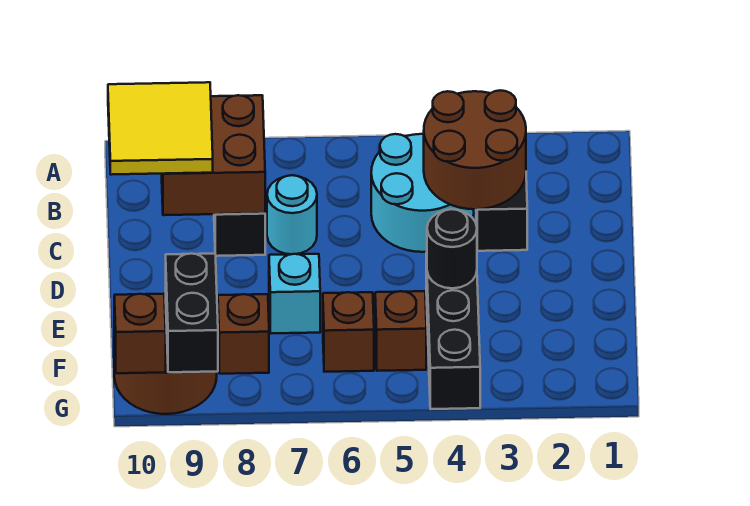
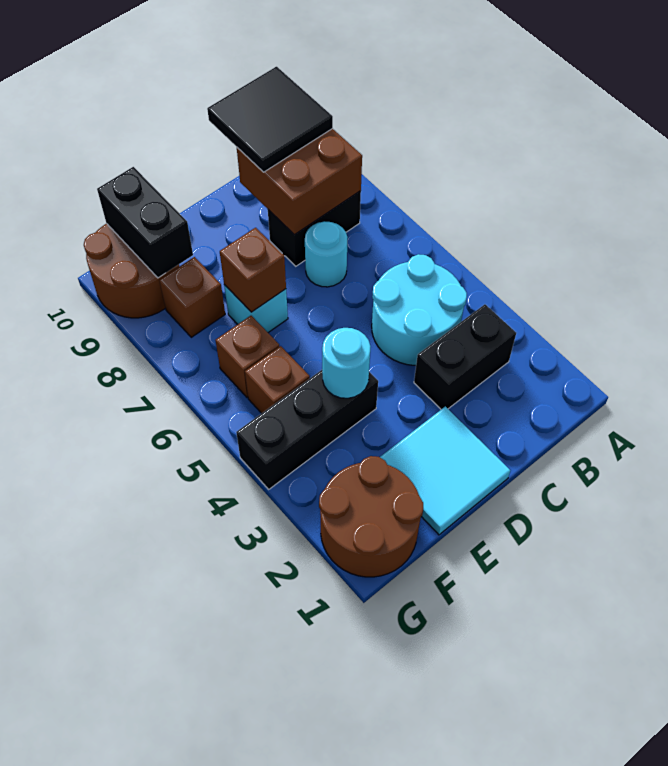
brown 2x2 round brick [424,90,526,210] -> brown 2x2 round brick moved to [319,456,423,577]
yellow 2x2 tile [108,82,213,175] -> black 2x2 tile [207,67,333,172]
none -> cyan 2x2 tile [380,406,510,535]
black 1x1 round brick [427,209,477,288] -> cyan 1x1 round brick [322,328,371,398]
black 1x2 brick [166,254,218,372] -> black 1x2 brick turned to [97,167,193,278]
brown 1x1 brick [114,294,166,373] -> brown 1x1 brick moved to [220,228,286,312]

